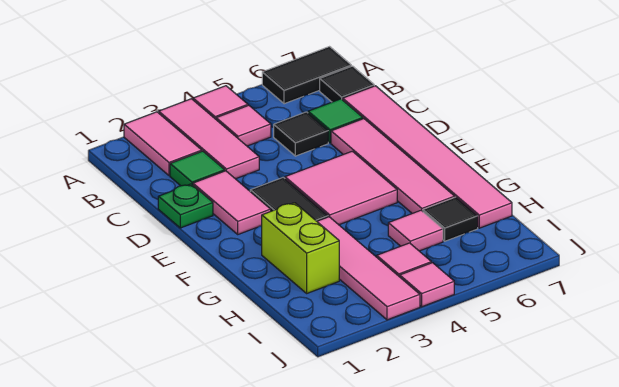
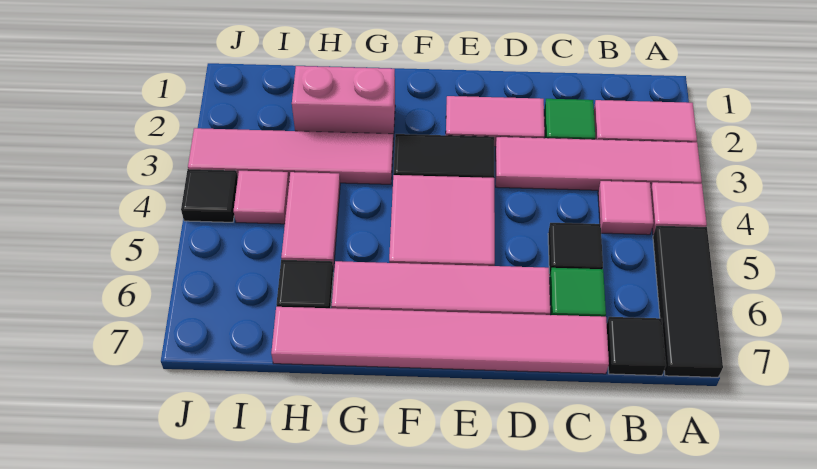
pink 1x3 tile [159,99,259,179] -> pink 1x4 tile [495,137,702,190]
black 1x2 tile [262,47,351,104] -> black 1x3 tile [653,226,723,377]
green 1x1 plate [158,184,213,228] -> none
lime 1x2 brick [262,203,339,293] -> pink 1x2 brick [292,66,395,140]
pink 1x1 tile [388,210,443,251] -> pink 1x2 tile [281,172,340,270]
pink 1x1 tile [400,263,454,307] -> black 1x1 tile [181,169,238,222]

